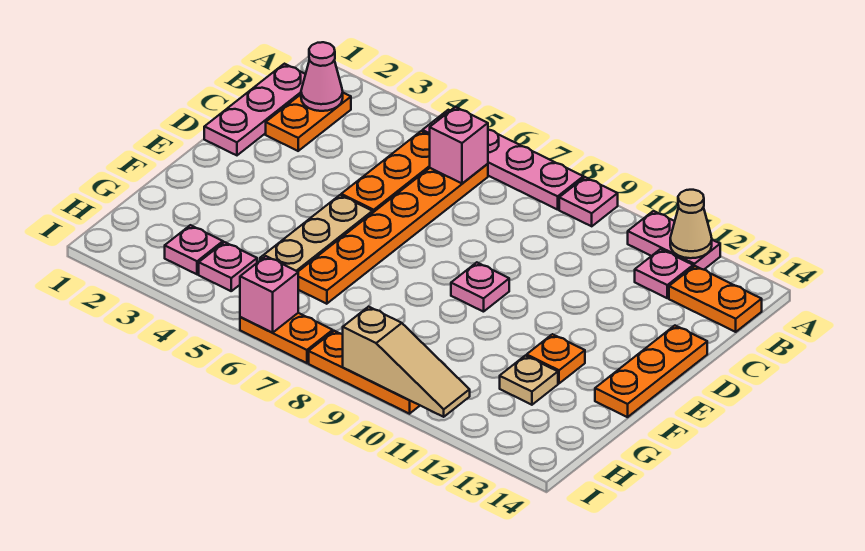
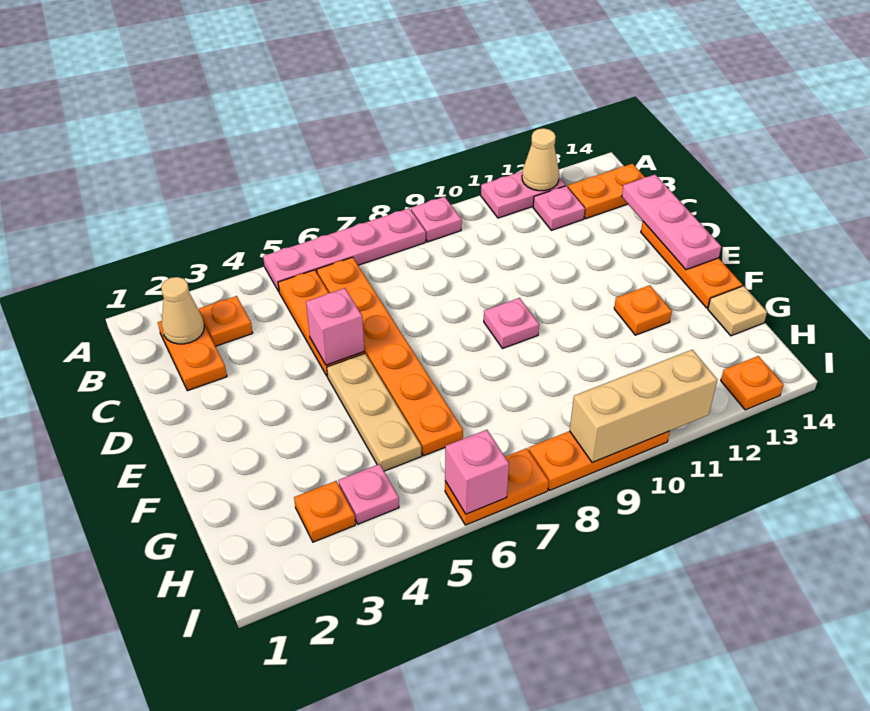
pink 1x3 plate [204,64,306,155] -> pink 1x3 plate moved to [622,175,721,270]
pink 1x1 cone [301,42,343,111] -> tan 1x1 cone [161,277,204,344]
none -> orange 1x1 plate [199,296,253,346]
pink 1x1 brick [430,107,488,183] -> pink 1x1 brick moved to [306,288,364,365]
tan 1x1 plate [500,356,558,405] -> tan 1x1 plate moved to [708,286,767,336]
pink 1x1 plate [165,225,223,274] -> orange 1x1 plate [294,481,355,542]
tan 1x3 slope [343,307,470,417] -> tan 1x3 brick [570,350,717,463]
none -> orange 1x1 plate [721,356,783,410]

